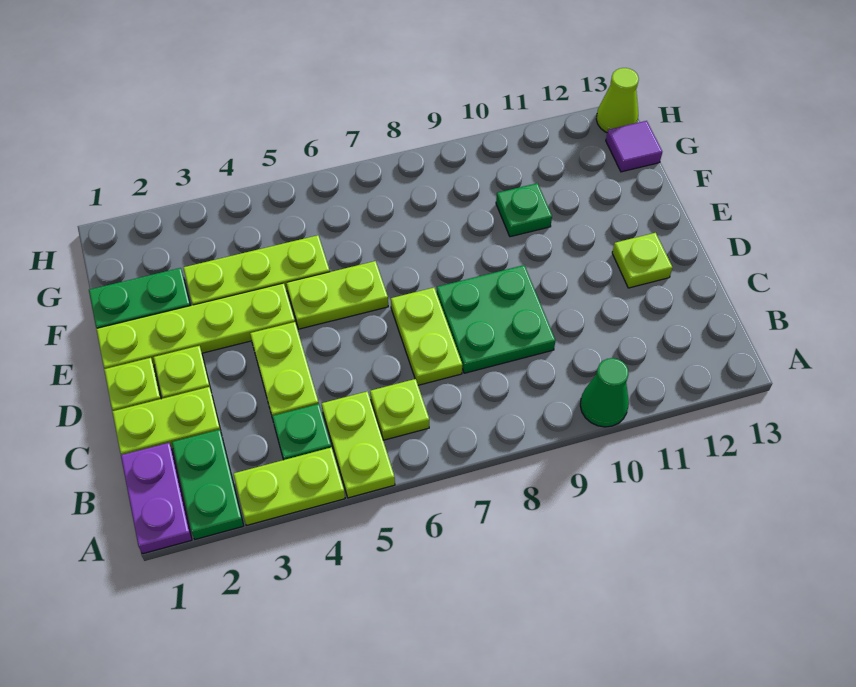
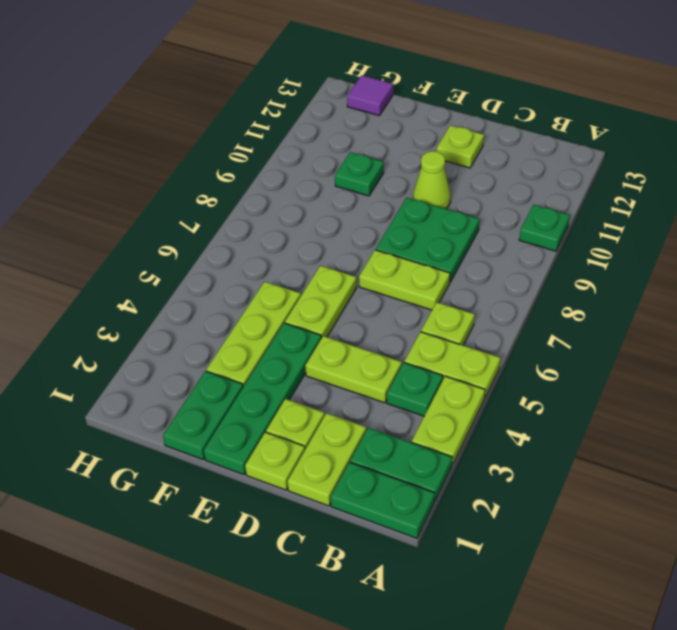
purple 1x2 plate [121,443,192,554] -> green 1x2 plate [331,462,435,538]
green 1x1 cone [580,358,629,427] -> green 1x1 plate [519,205,570,251]
lime 1x4 plate [96,283,295,369] -> green 1x4 plate [204,323,321,475]
lime 1x1 cone [596,68,639,133] -> lime 1x1 cone moved to [413,151,451,209]

